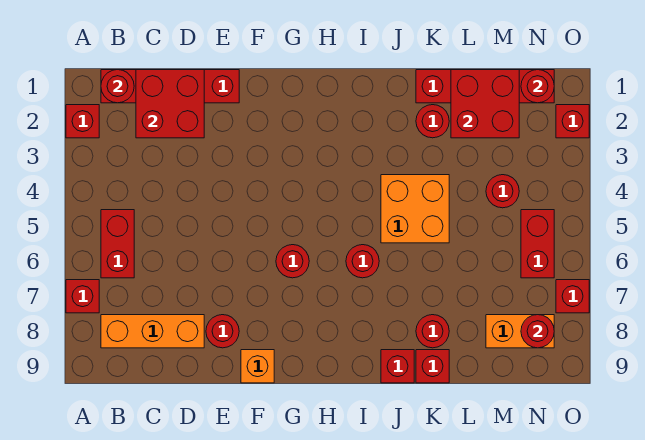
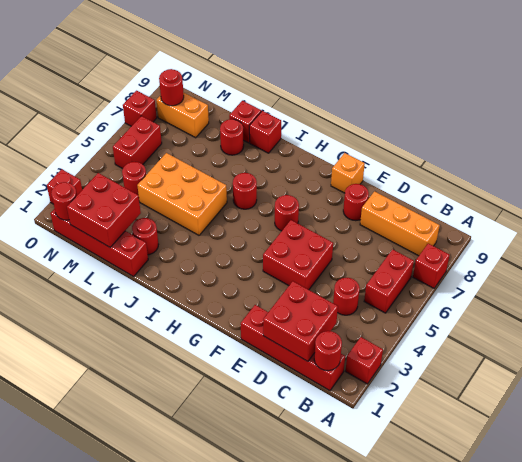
none -> red 1x1 round brick [333,278,360,315]
none -> red 2x2 brick [263,220,333,290]
orange 2x2 brick [381,175,449,243] -> orange 2x3 brick [137,153,227,235]

